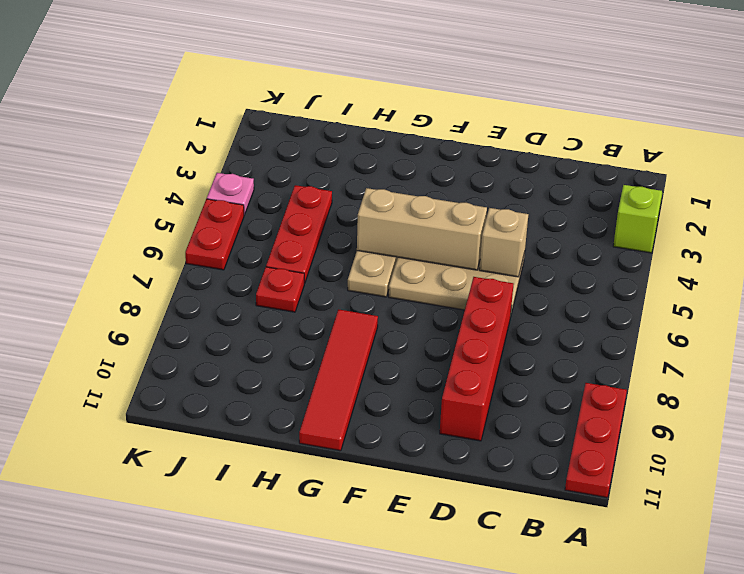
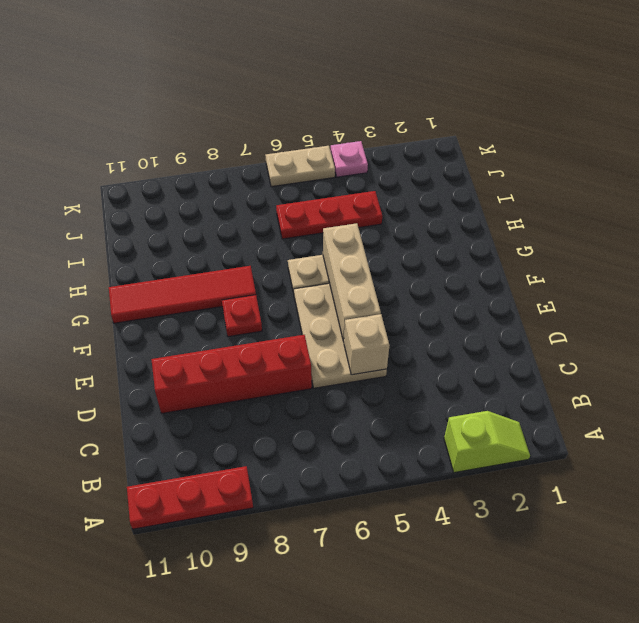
red 1x1 plate [256,267,304,312] -> red 1x1 plate moved to [222,295,262,337]
red 1x2 plate [185,199,244,270] -> tan 1x2 plate [266,146,335,187]

